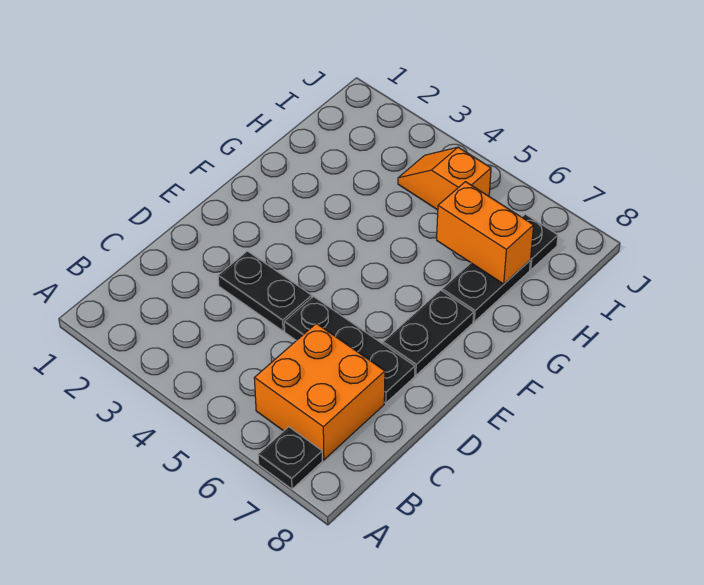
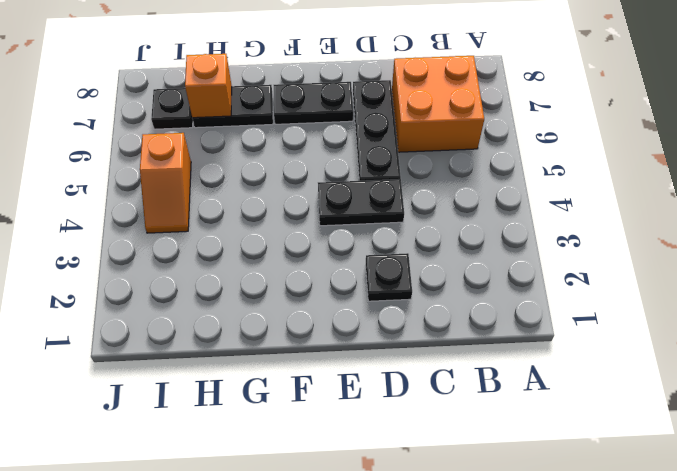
black 1x1 plate [258,427,322,489] -> black 1x1 plate moved to [366,253,412,301]
black 1x2 plate [218,251,312,331] -> black 1x2 plate turned to [318,179,404,226]
orange 1x2 brick [437,182,534,284] -> orange 1x1 brick [185,54,232,118]

